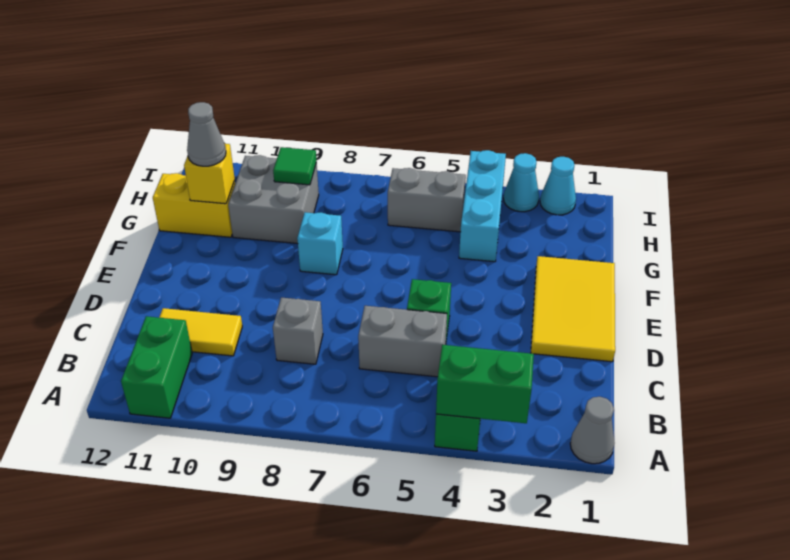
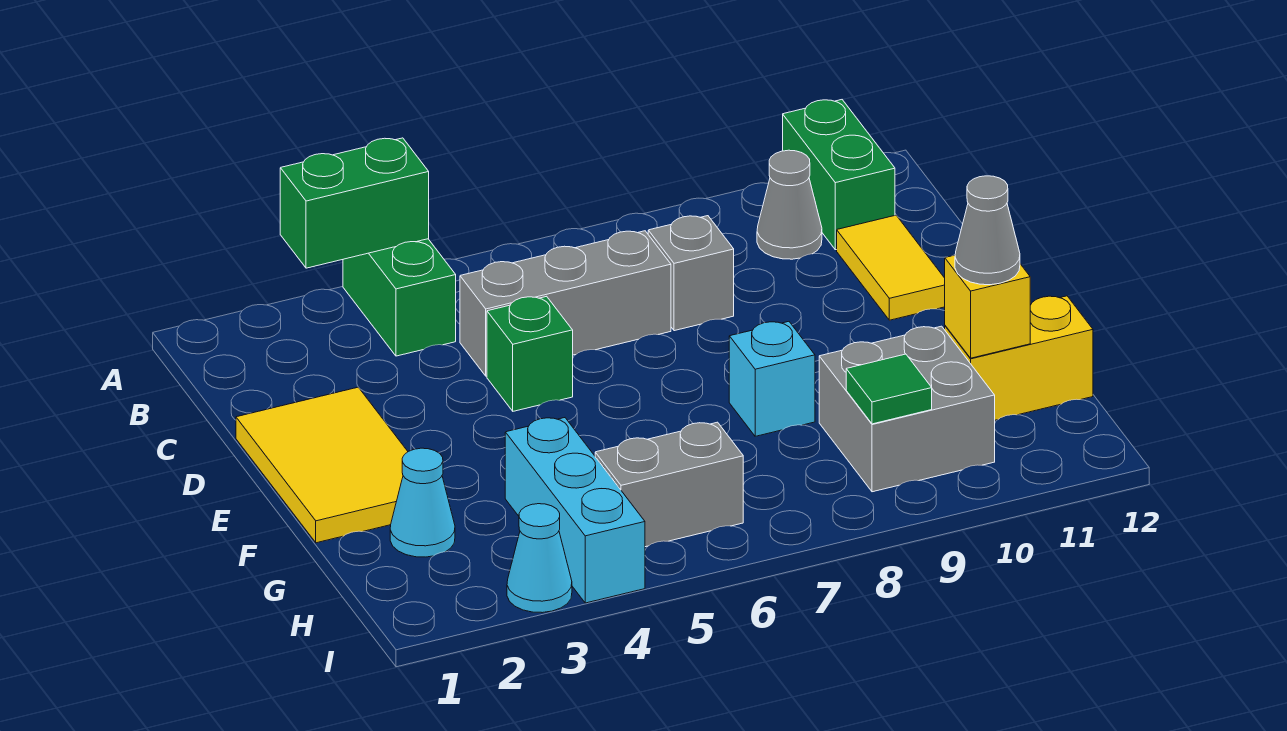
grey 1x1 cone [570,397,614,464] -> grey 1x1 cone moved to [757,150,822,259]
grey 1x2 brick [358,306,447,377] -> grey 1x3 brick [460,231,671,376]
yellow 1x2 tile [159,308,242,356] -> yellow 1x2 tile turned to [837,215,945,320]
cyan 1x1 cone [540,157,576,215] -> cyan 1x1 cone moved to [390,448,455,557]

